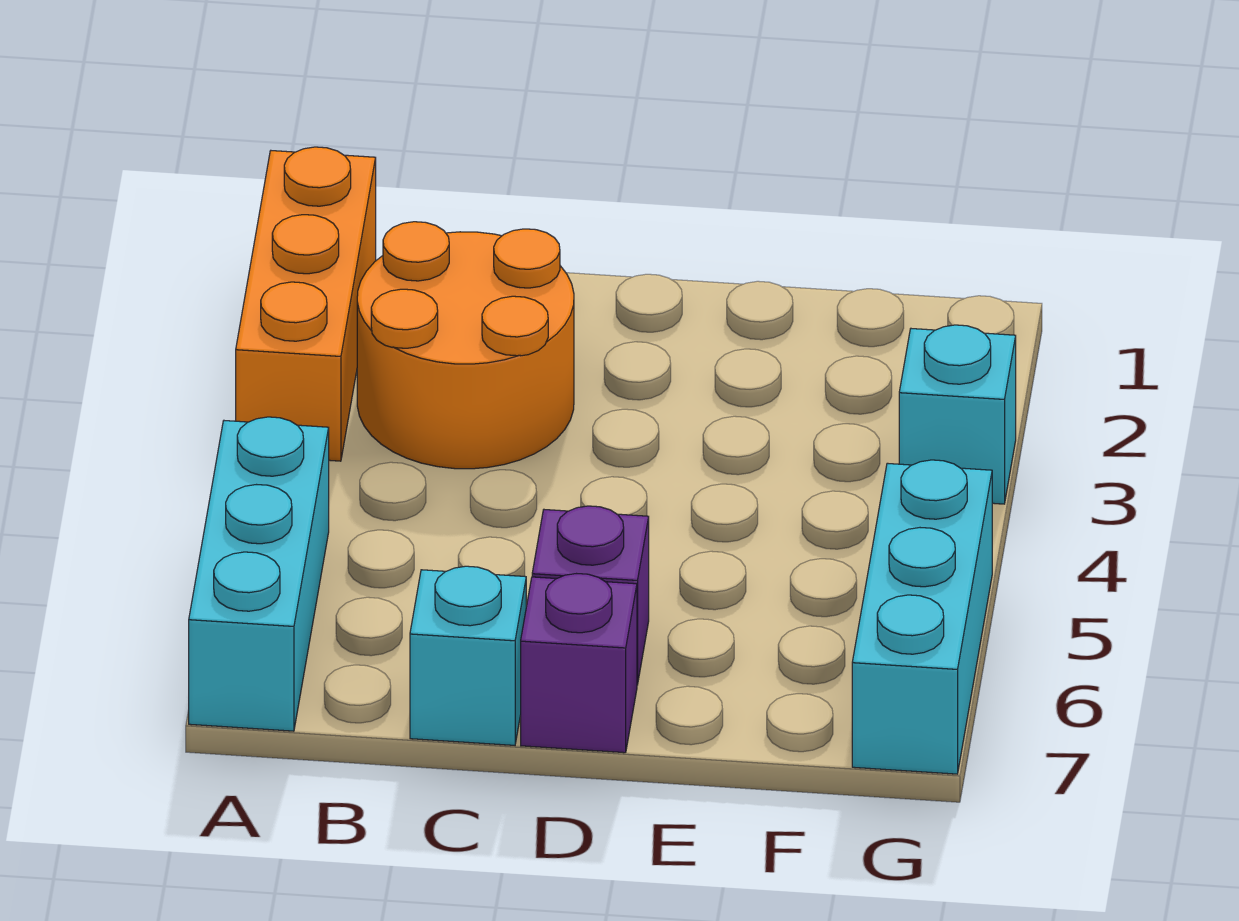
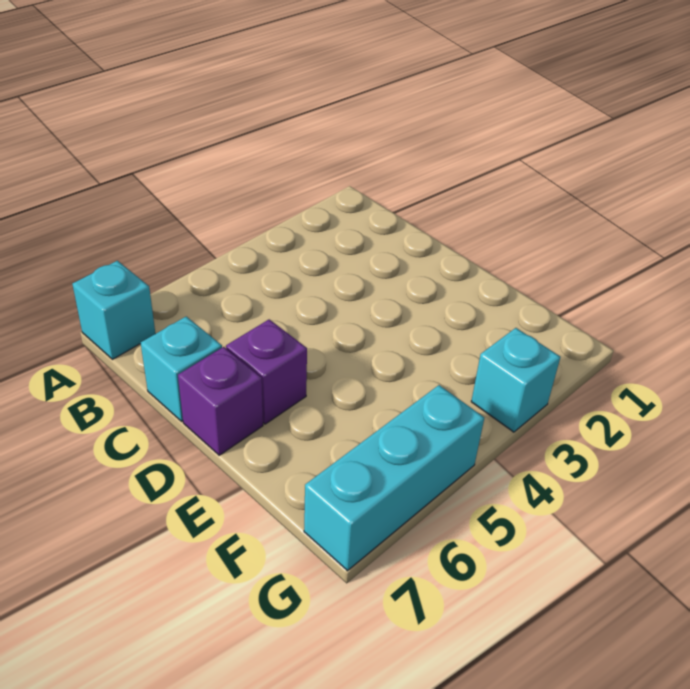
orange 1x3 brick [236,147,376,461] -> none
cyan 1x3 brick [189,417,329,731] -> cyan 1x1 brick [72,261,155,359]
orange 2x2 round brick [357,222,574,469] -> none

